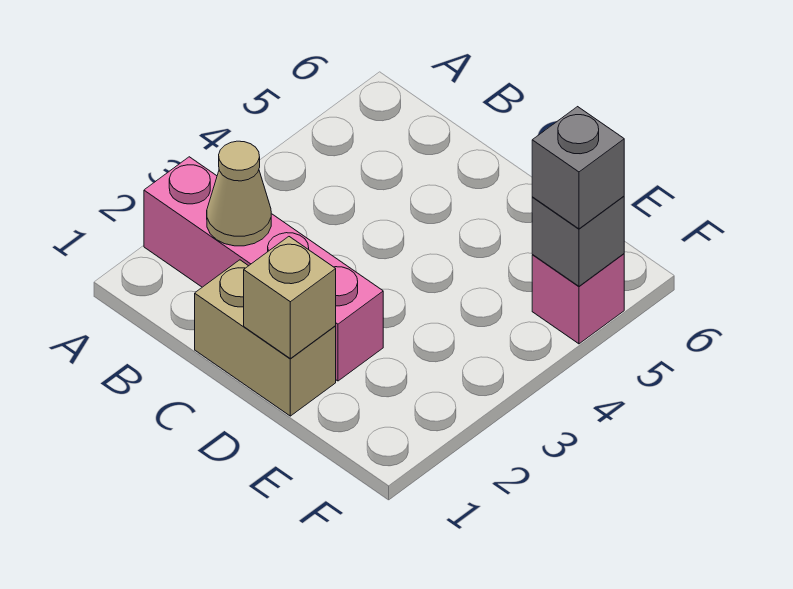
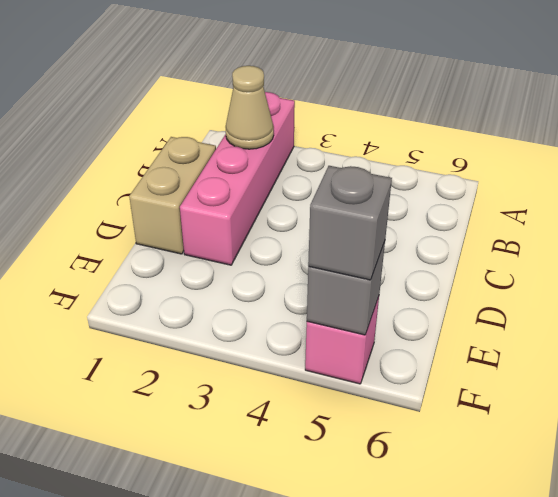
tan 1x1 brick [244,237,336,358] -> none

